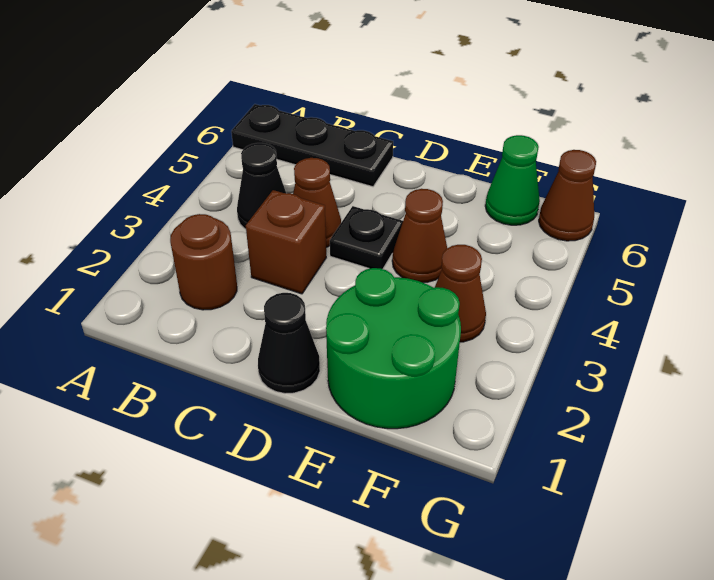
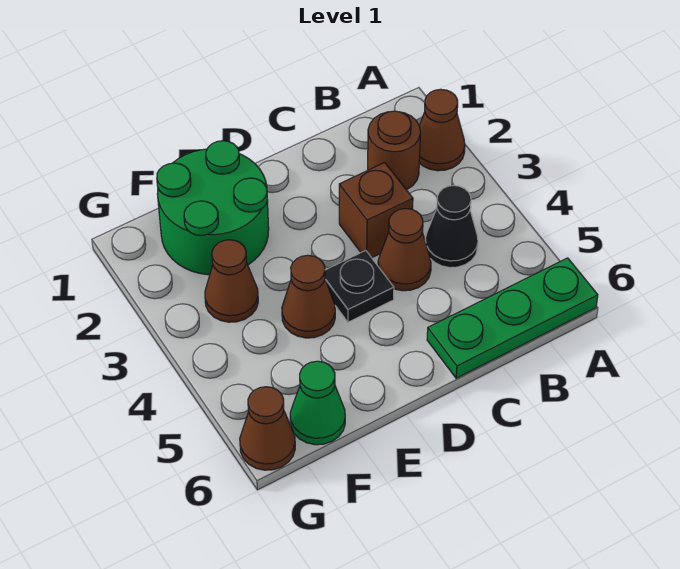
none -> brown 1x1 cone [419,89,465,171]
black 1x3 plate [231,104,393,187] -> green 1x3 plate [427,258,598,378]
black 1x1 cone [258,293,320,394] -> none

